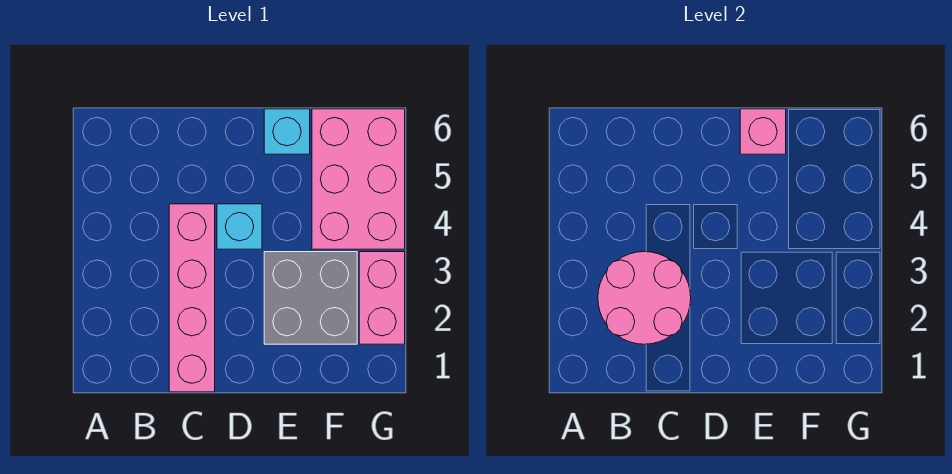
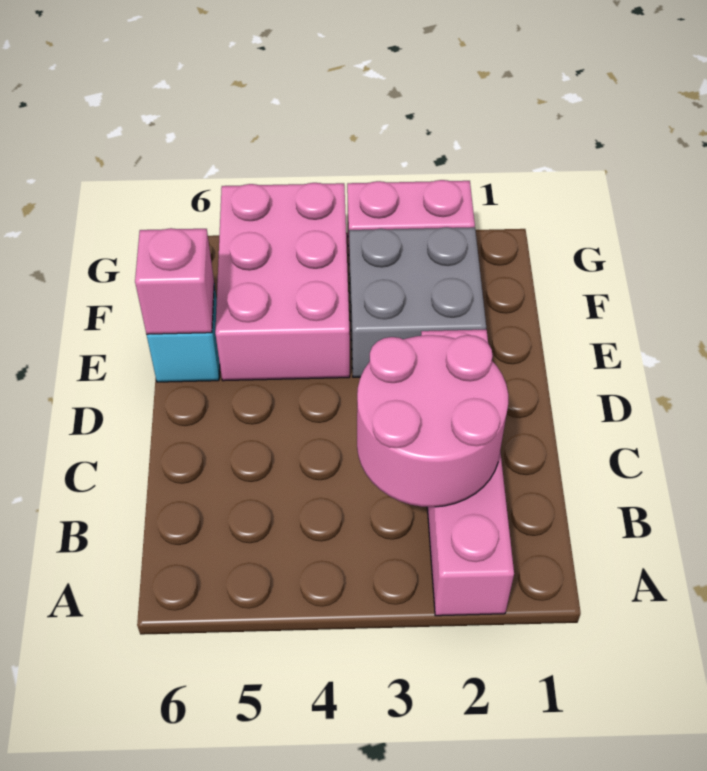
pink 1x4 brick [169,204,215,392] -> pink 1x4 brick turned to [421,330,514,616]
cyan 1x1 brick [217,204,262,249] -> none
pink 2x3 brick [312,109,405,249] -> pink 2x3 brick turned to [215,183,350,381]

